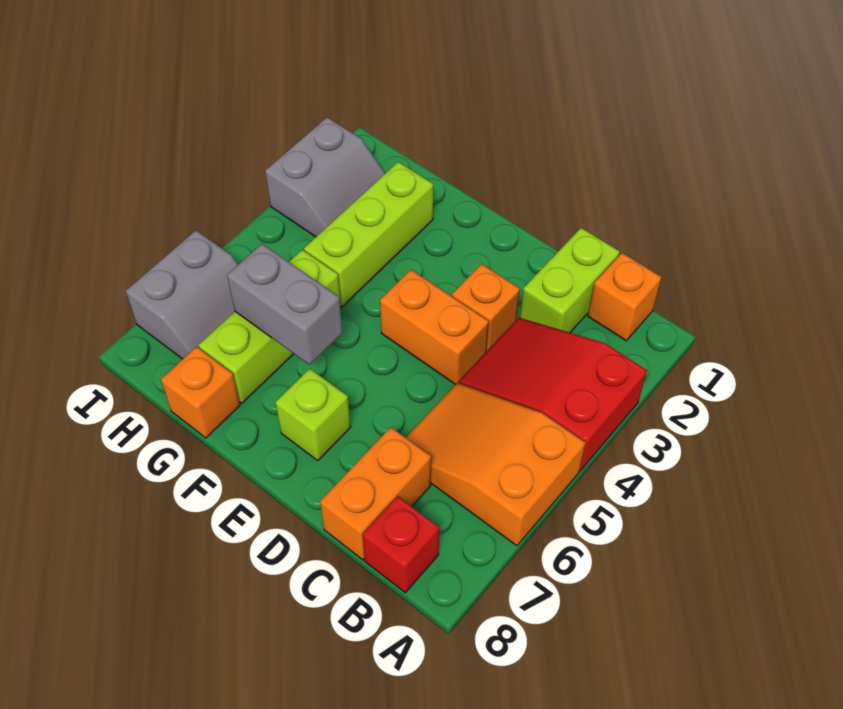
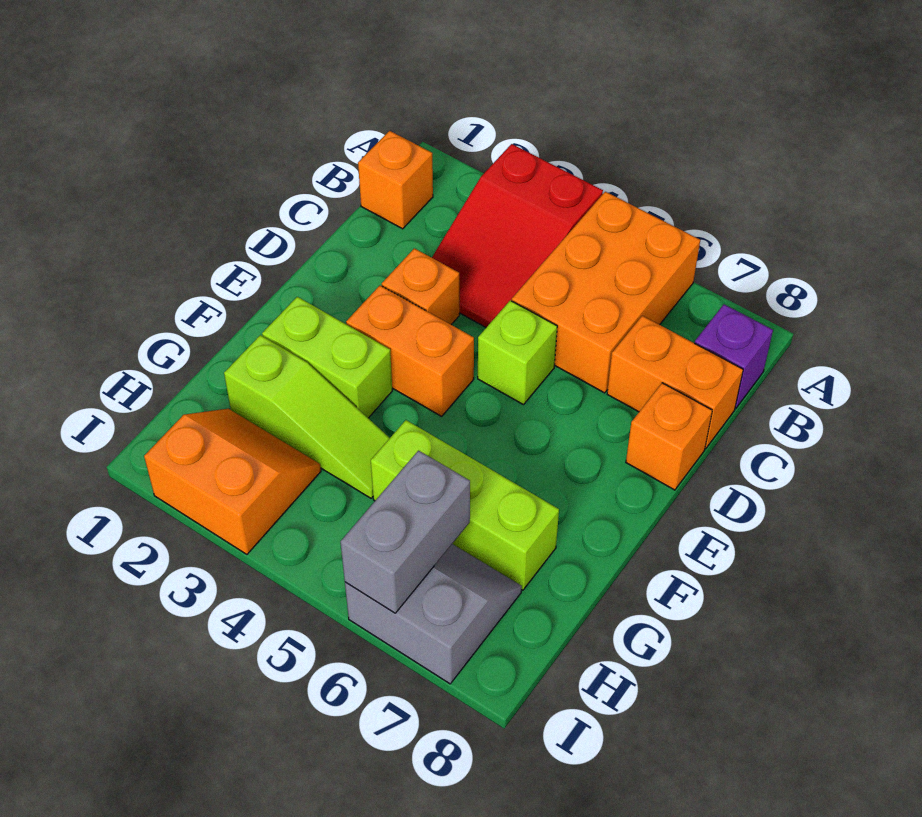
orange 2x3 slope [406,383,586,546] -> orange 2x3 brick [512,192,700,393]
red 1x1 brick [363,496,439,592] -> purple 1x1 brick [695,304,773,409]
lime 1x2 brick [520,228,620,333] -> lime 1x2 brick moved to [262,297,392,418]
orange 1x2 brick [380,270,489,385] -> orange 1x2 brick turned to [346,286,474,416]
lime 1x1 brick [275,369,351,461] -> lime 1x1 brick moved to [478,300,557,405]
grey 1x2 brick [227,244,343,365] -> grey 1x2 brick moved to [340,451,470,613]
lime 1x3 brick [304,162,433,306] -> lime 1x3 slope [224,335,390,498]
orange 1x1 brick [161,347,240,438] -> orange 1x1 brick moved to [626,383,712,490]
grey 2x2 slope [265,117,385,237] -> orange 2x2 slope [144,409,321,554]

